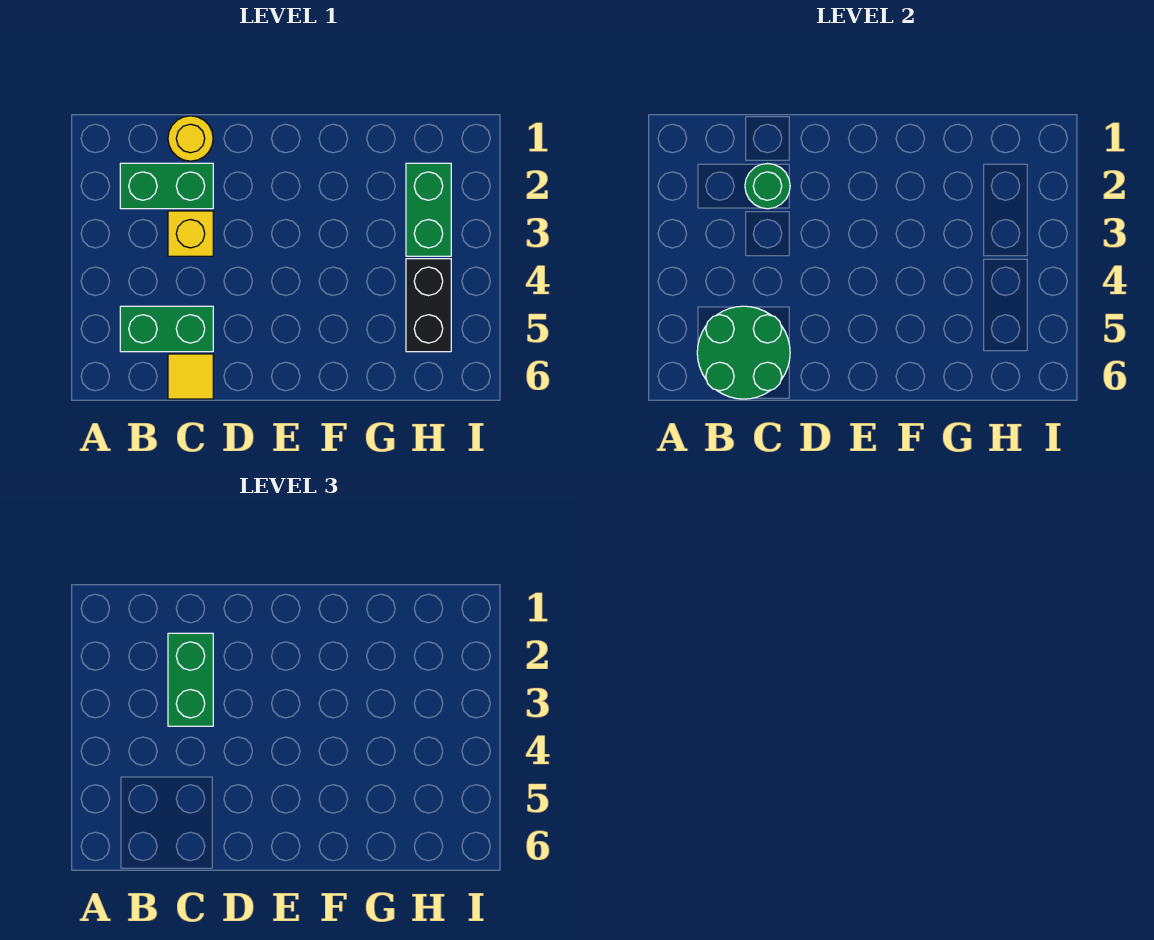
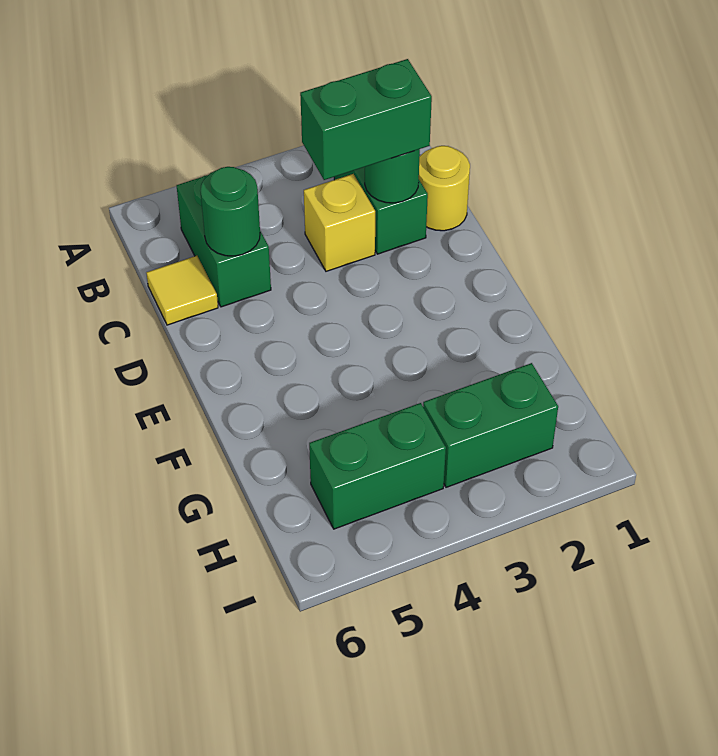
green 2x2 round brick [697,306,790,399] -> green 1x1 round brick [200,167,260,256]
black 1x2 brick [406,259,451,352] -> green 1x2 brick [309,403,446,529]

